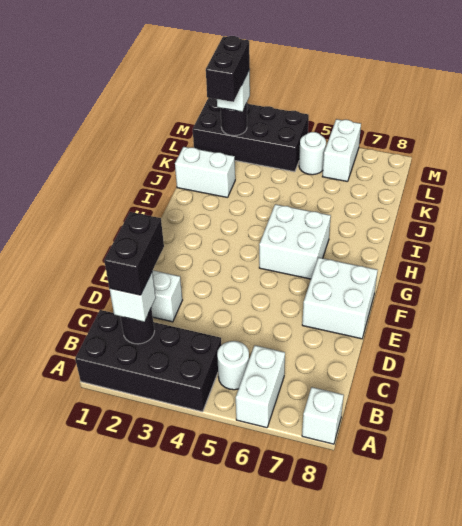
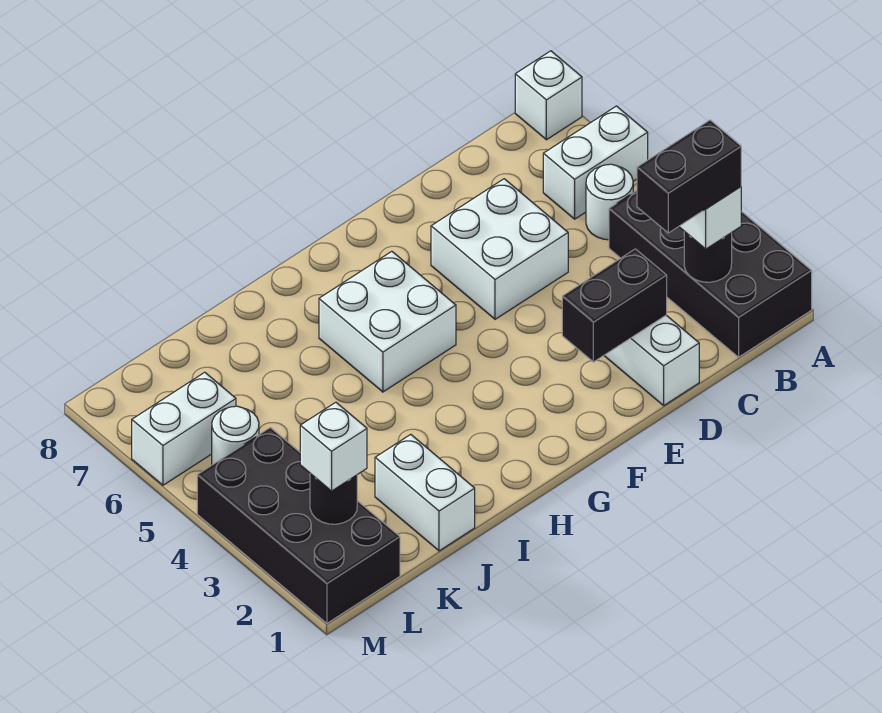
white 2x2 brick [302,258,378,339] -> white 2x2 brick moved to [431,179,568,319]
black 1x2 brick [206,36,250,102] -> black 1x2 brick moved to [562,249,667,362]

